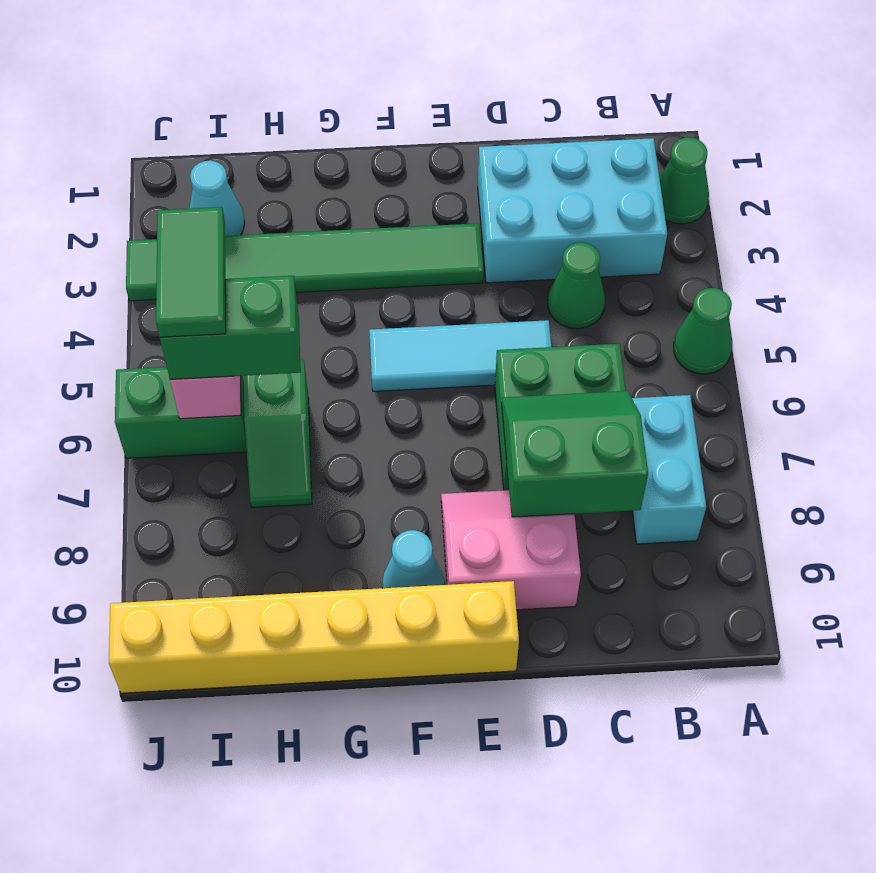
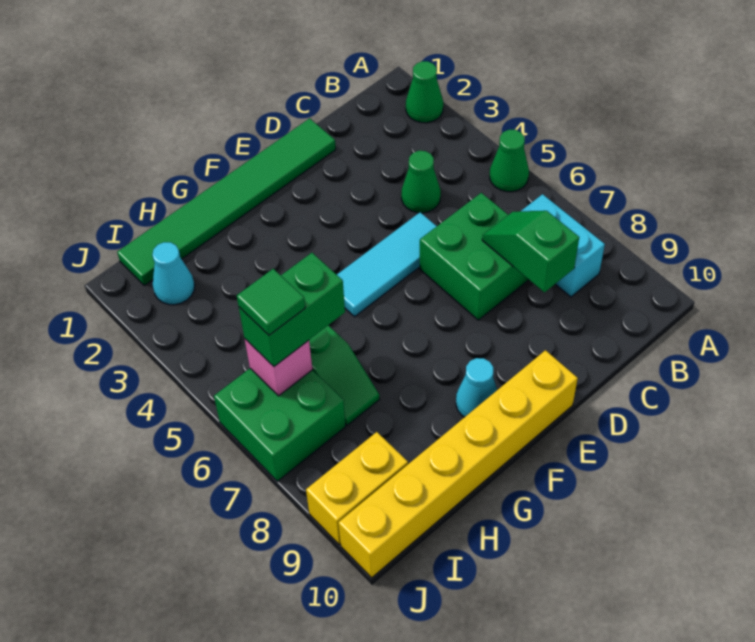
cyan 2x3 brick [478,138,667,283] -> none
green 2x2 slope [502,391,648,517] -> green 1x2 slope [482,211,579,292]
pink 2x2 slope [441,490,581,610] -> none
green 1x6 tile [126,223,484,301] -> green 1x6 tile moved to [117,118,336,285]
green 1x2 tile [156,207,226,337] -> green 1x1 tile [237,269,305,335]
green 1x2 brick [115,367,247,458] -> green 2x2 brick [214,369,346,481]
none -> yellow 1x2 brick [306,432,408,545]

